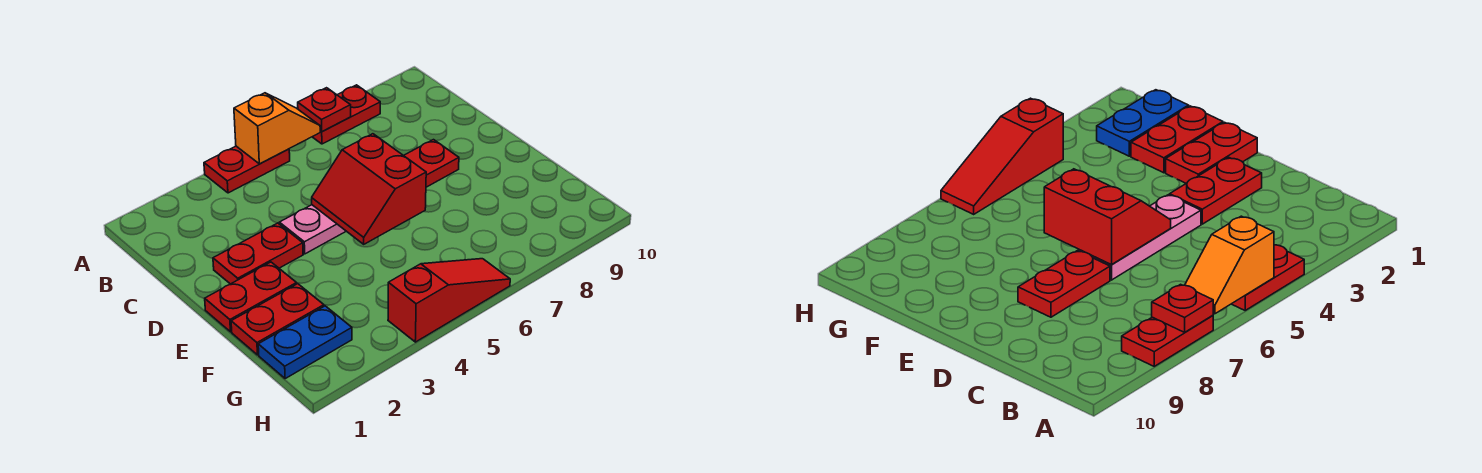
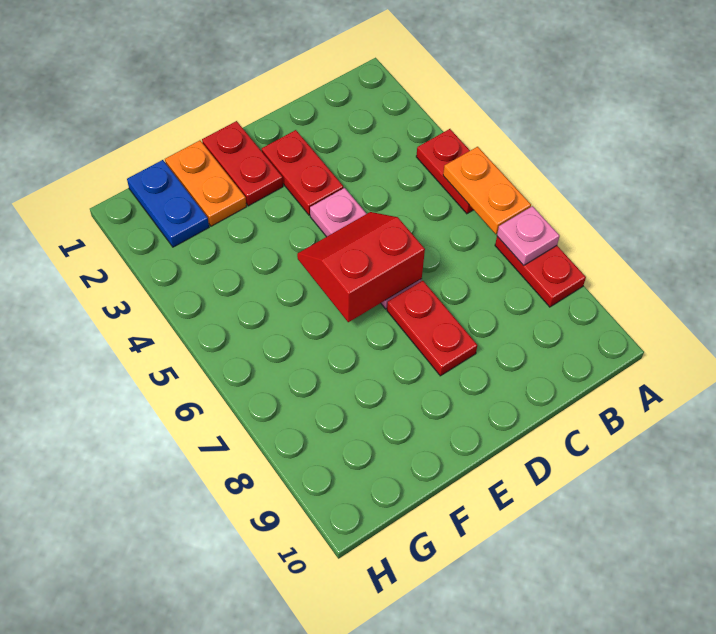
orange 1x2 slope [234,93,320,164] -> orange 1x2 plate [443,147,531,234]
red 1x1 plate [298,88,351,132] -> pink 1x1 plate [497,206,560,266]
red 1x2 plate [231,284,324,355] -> orange 1x2 plate [165,140,246,226]
red 1x3 slope [388,259,510,342] -> none

